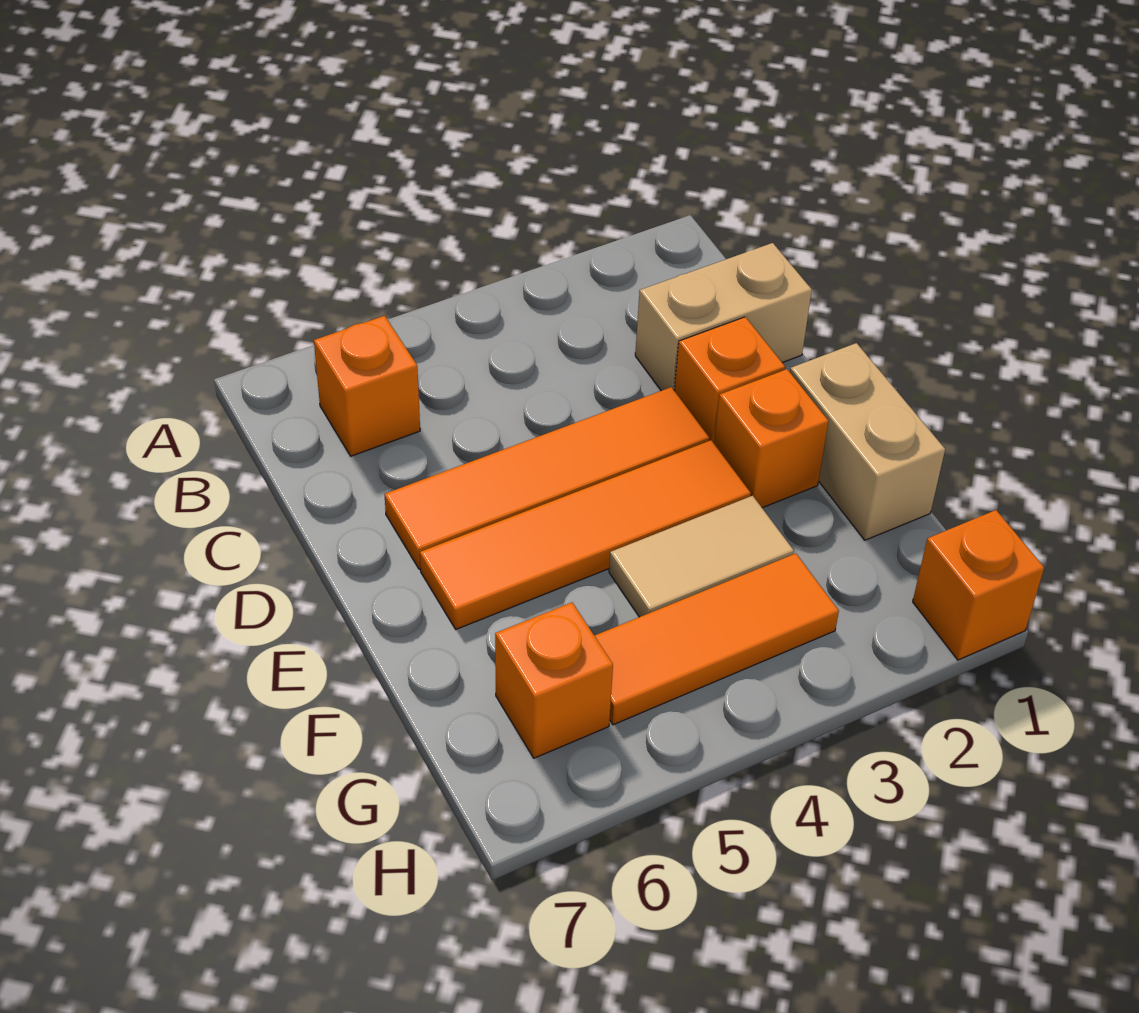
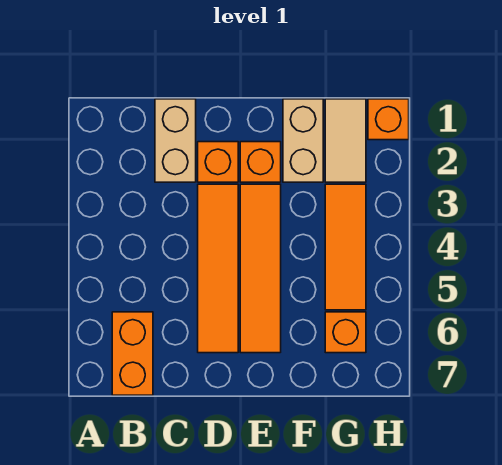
orange 1x1 brick [314,316,420,456] -> orange 1x2 brick [112,312,153,395]
tan 1x2 brick [790,343,945,540] -> tan 1x2 brick turned to [283,99,323,182]
tan 1x2 tile [609,496,794,617] -> tan 1x2 tile moved to [325,99,366,182]

